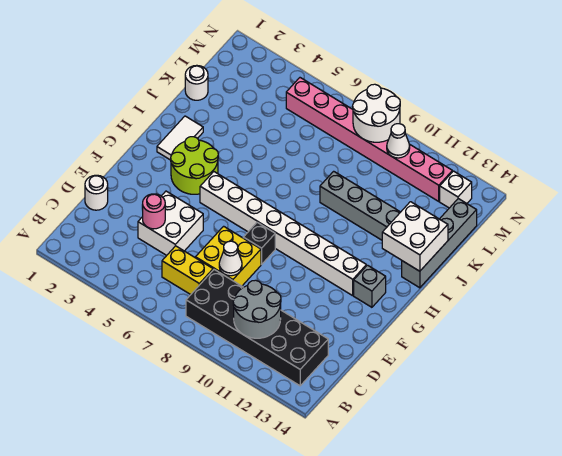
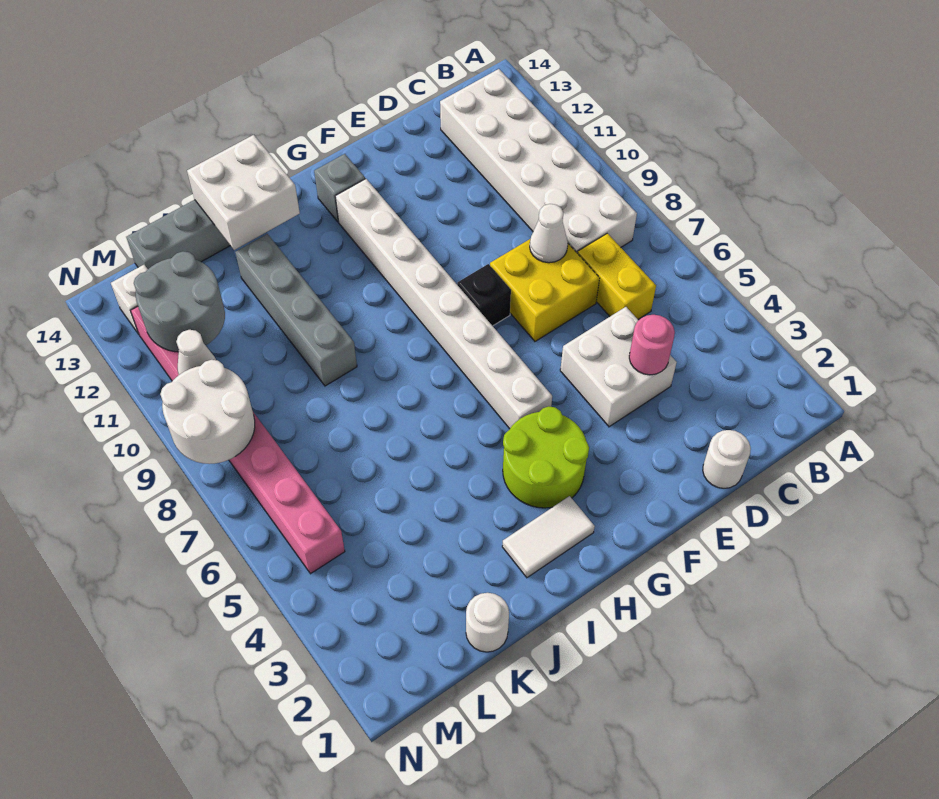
black 2x6 brick [186,270,328,386] -> white 2x6 brick [440,69,637,253]
grey 2x2 round brick [233,280,281,338] -> grey 2x2 round brick moved to [134,251,225,352]

